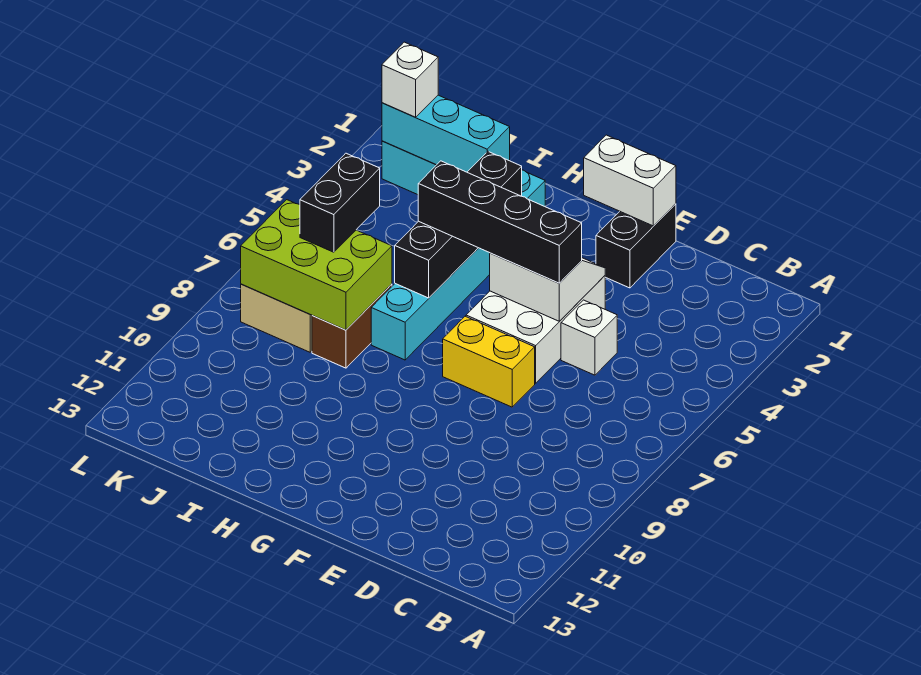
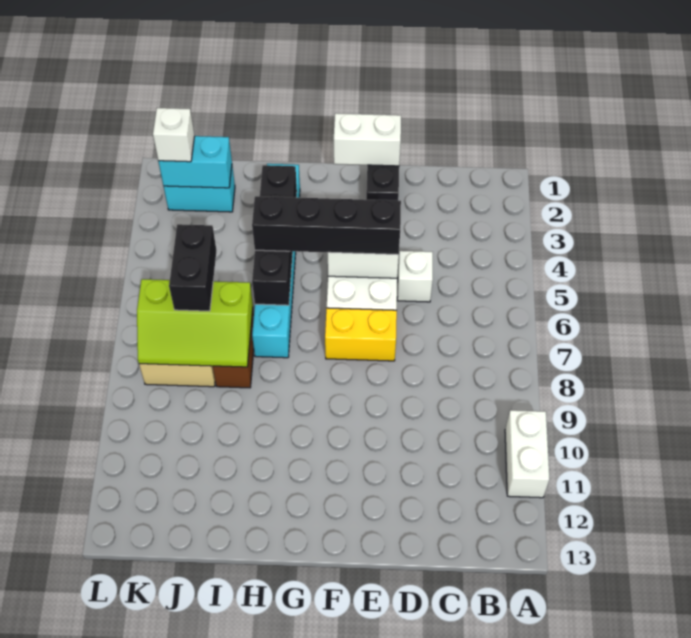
none -> white 1x2 brick [505,410,549,498]
cyan 1x3 brick [382,95,510,172] -> cyan 1x2 brick [158,136,232,188]
lime 2x3 brick [241,200,392,330] -> lime 2x3 slope [137,279,253,367]

